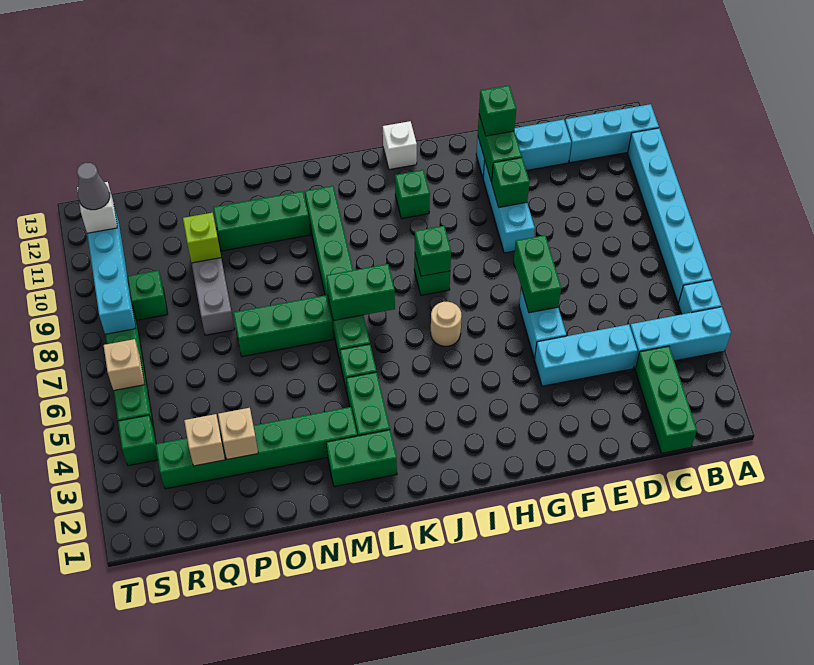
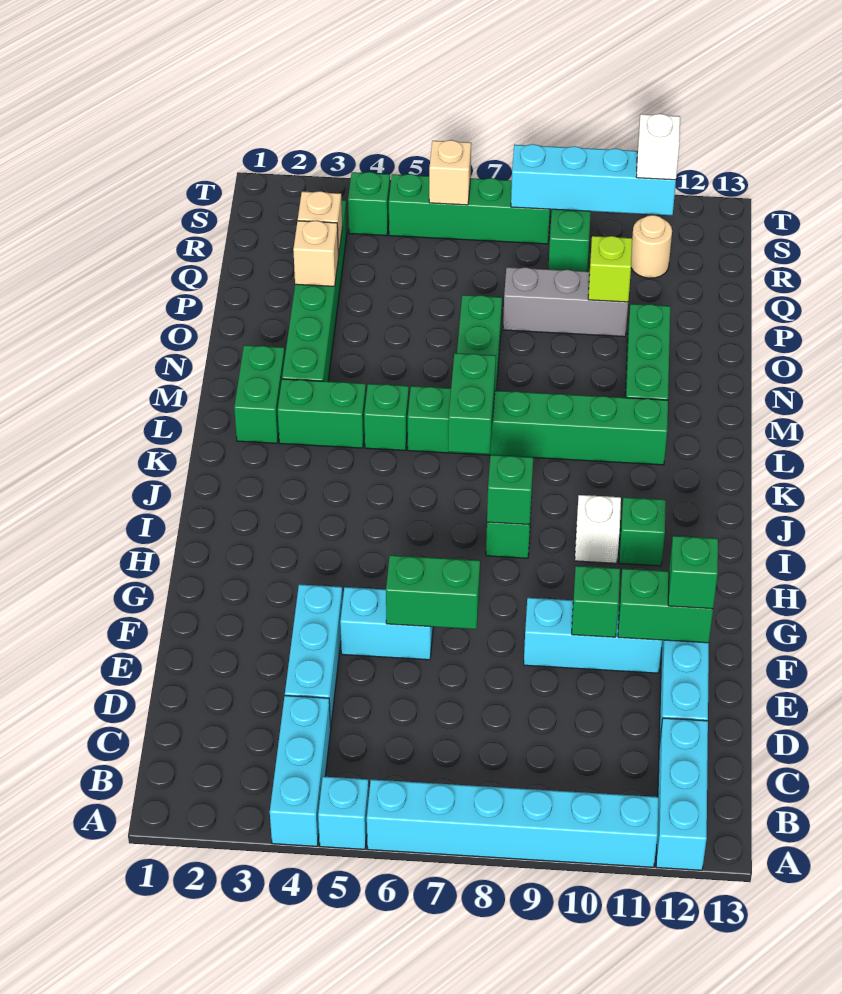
green 1x3 brick [635,346,697,453] -> none
tan 1x1 round brick [431,302,461,346] -> tan 1x1 round brick moved to [631,215,672,278]
white 1x1 brick [383,121,417,170] -> white 1x1 brick moved to [575,495,621,563]
grey 1x1 cone [77,163,110,210] -> none

